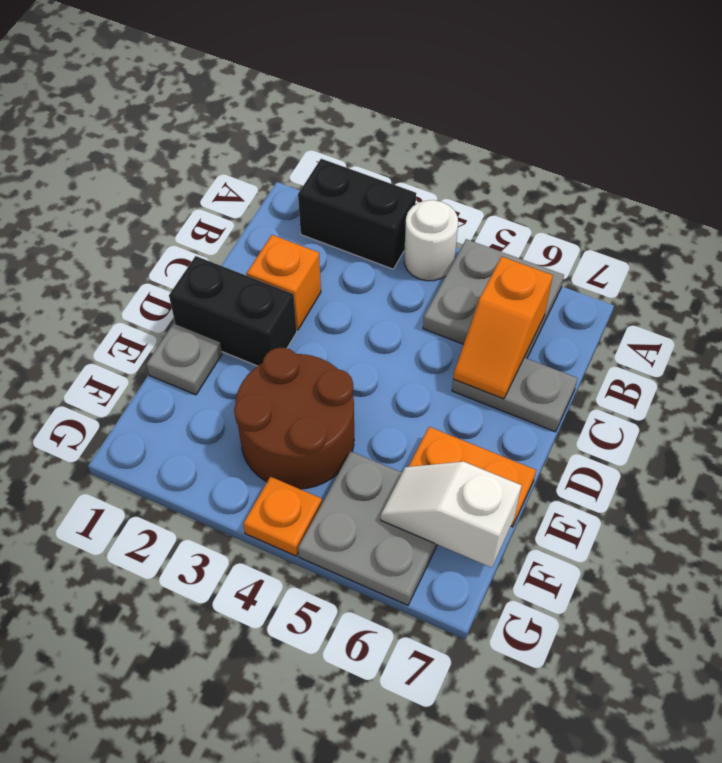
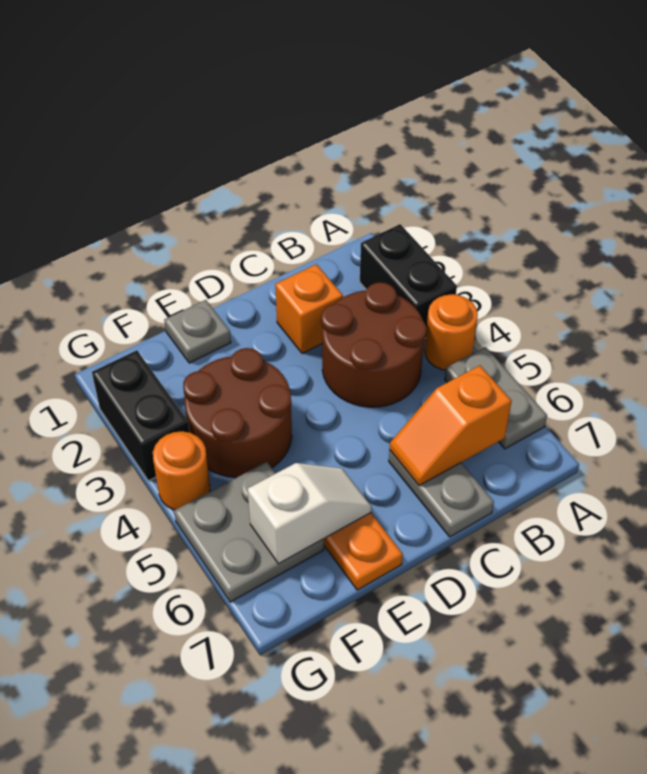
white 1x1 round brick [404,200,458,281] -> orange 1x1 round brick [425,294,478,370]
grey 2x2 plate [423,239,564,358] -> grey 1x2 plate [444,347,547,449]
none -> brown 2x2 round brick [321,282,427,407]
black 1x2 brick [169,256,297,366] -> black 1x2 brick moved to [92,350,190,481]
white 1x2 slope [381,462,522,568] -> white 1x2 slope turned to [248,463,371,564]
orange 1x1 plate [243,477,322,556] -> orange 1x1 round brick [153,431,210,510]

